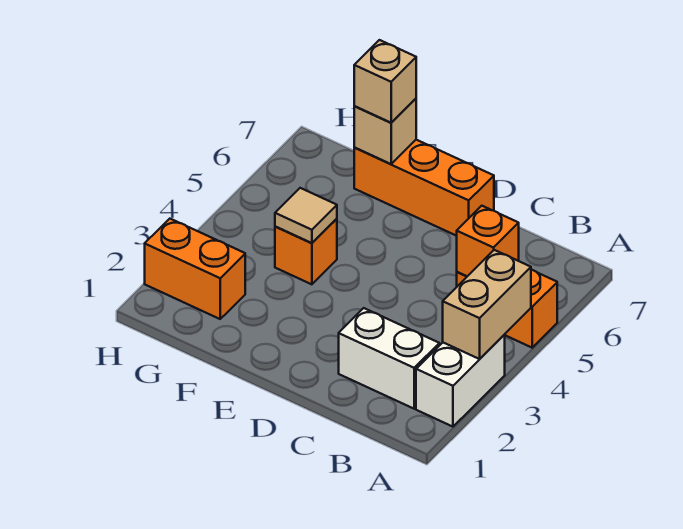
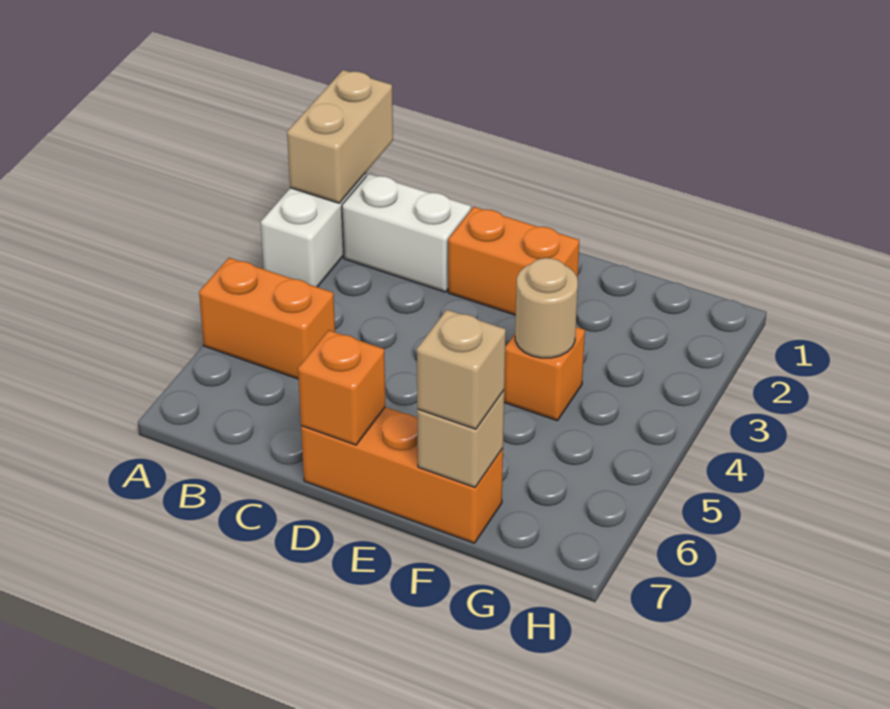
tan 1x2 brick [443,250,531,359] -> tan 1x2 brick moved to [287,70,393,203]
orange 1x1 brick [457,206,519,276] -> orange 1x1 brick moved to [298,330,386,445]
tan 1x1 tile [275,188,337,243] -> tan 1x1 round brick [515,258,578,358]
orange 1x2 brick [145,219,245,319] -> orange 1x2 brick moved to [448,207,579,315]

